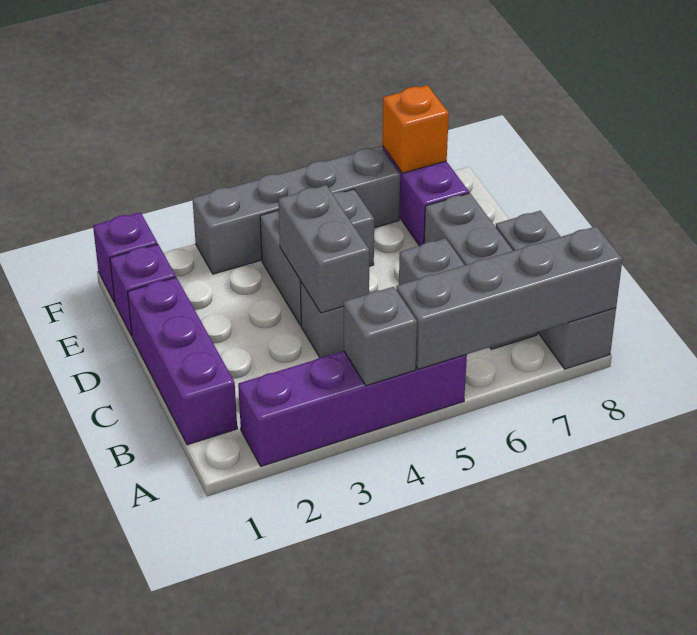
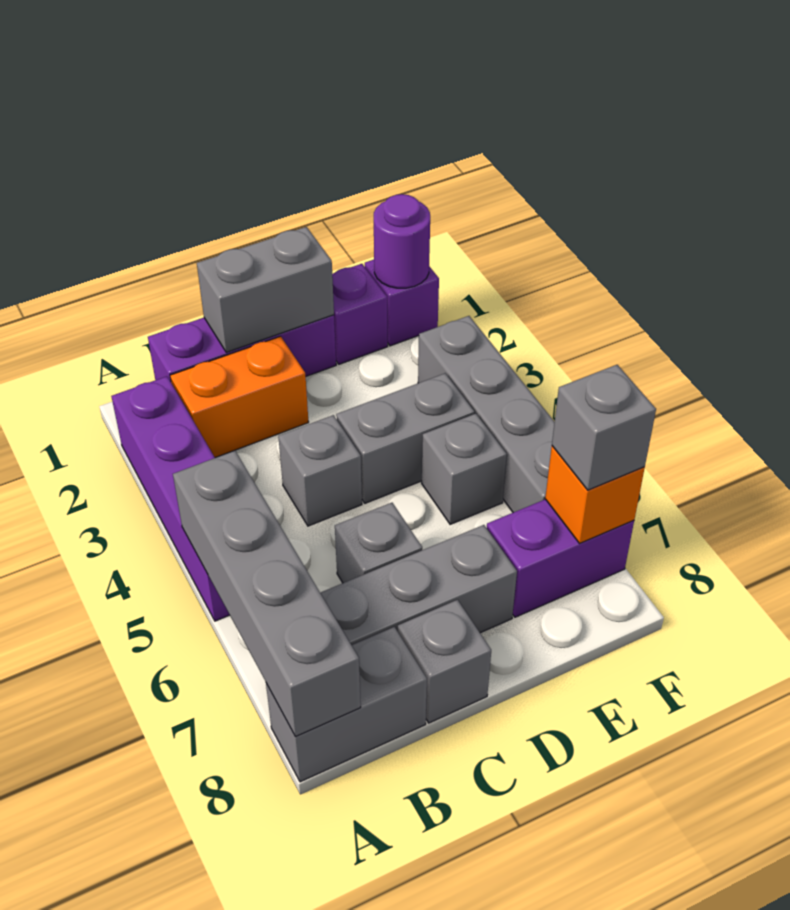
grey 1x1 brick [344,287,417,386] -> grey 1x1 brick moved to [552,365,656,490]
none -> orange 1x2 brick [170,336,309,458]
grey 1x2 brick [278,185,369,313] -> grey 1x2 brick moved to [197,227,334,352]
none -> purple 1x1 round brick [374,194,430,288]

